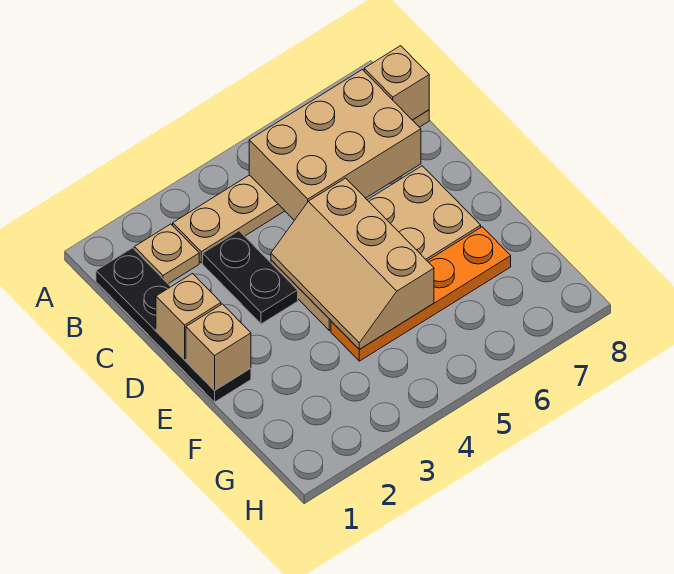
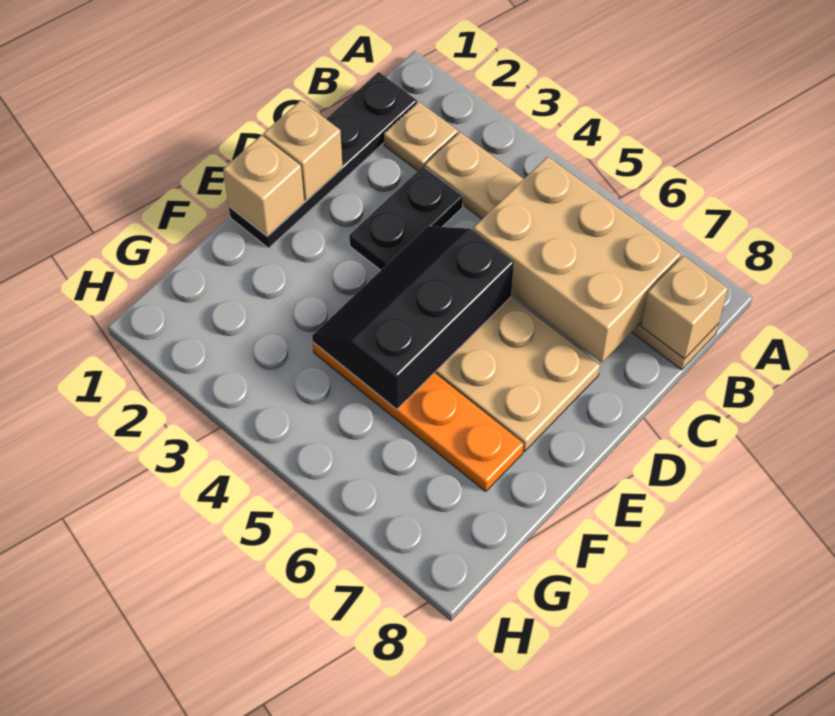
tan 2x3 slope [271,178,434,349] -> black 2x3 slope [312,226,514,409]

